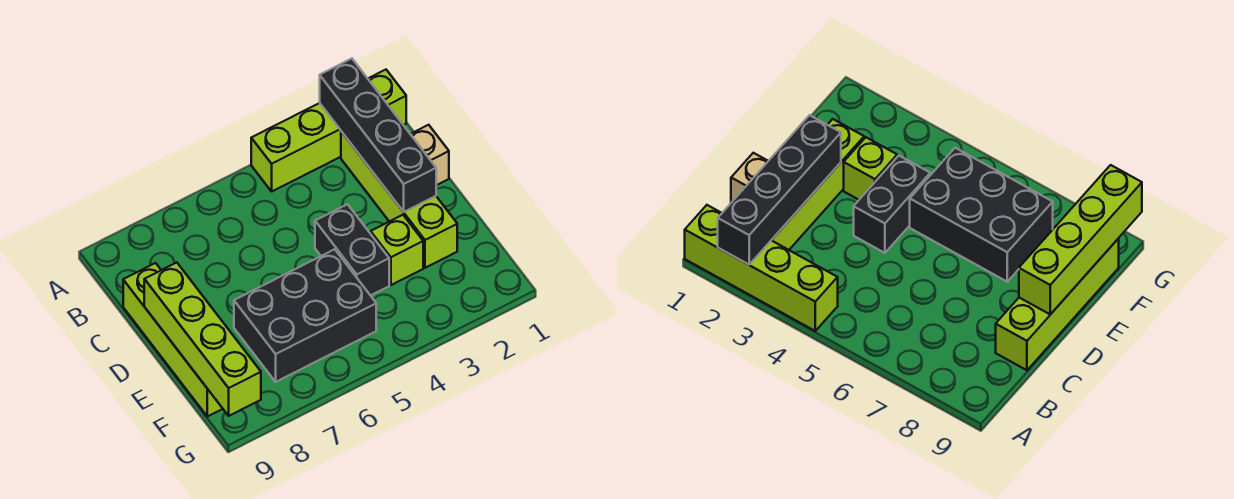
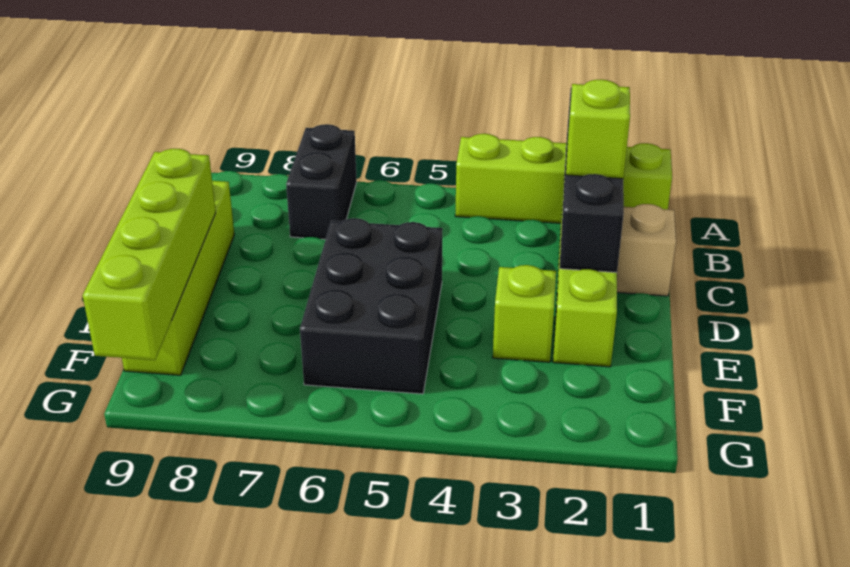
none -> lime 1x1 brick [566,79,630,179]
black 1x2 brick [315,204,389,296] -> black 1x2 brick moved to [286,124,357,239]
black 2x3 brick [234,249,376,382] -> black 2x3 brick turned to [300,218,443,394]

